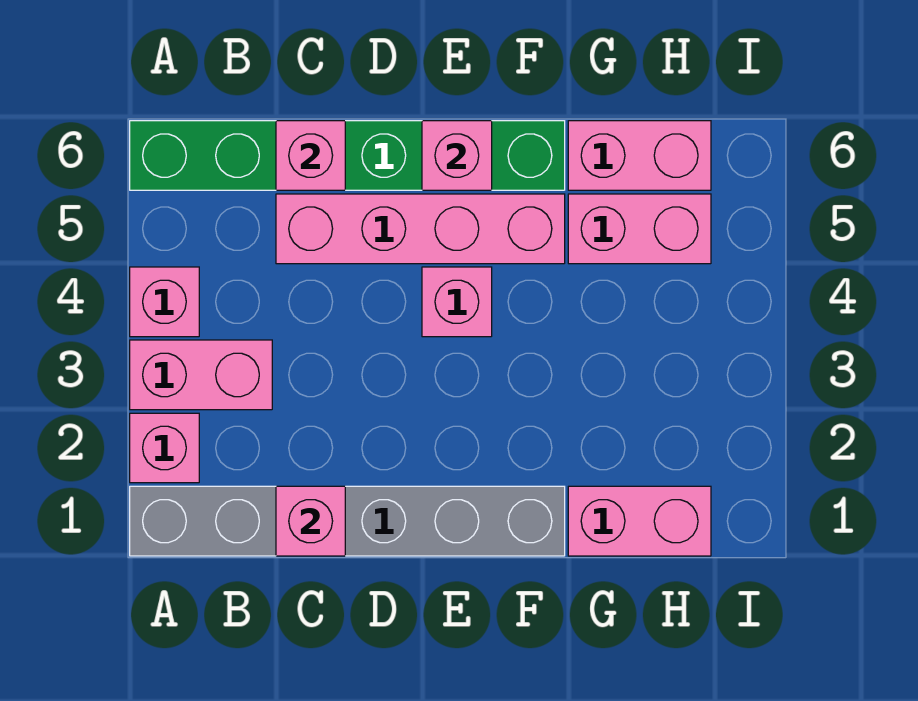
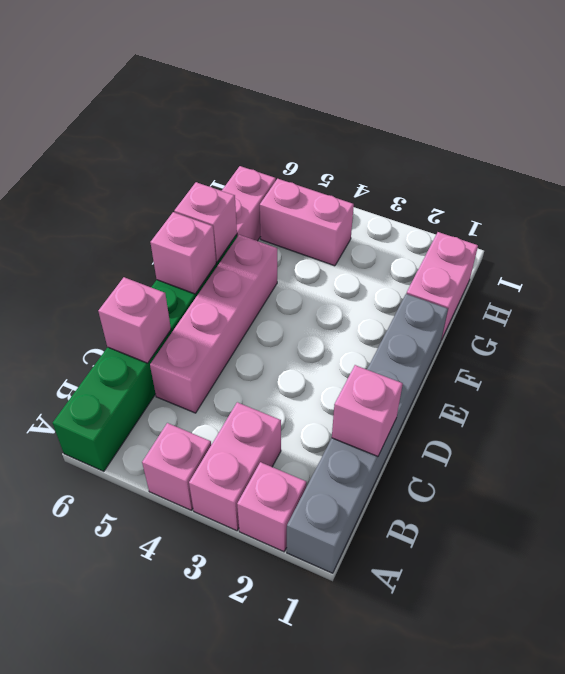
pink 1x1 brick [422,267,492,337] -> pink 1x1 brick moved to [174,182,237,262]
pink 1x2 brick [568,194,711,264] -> pink 1x2 brick turned to [260,179,354,266]

